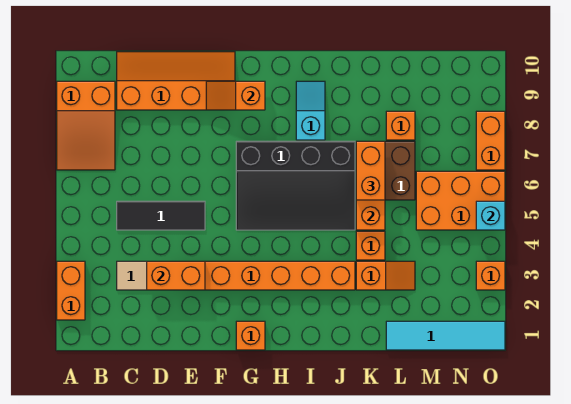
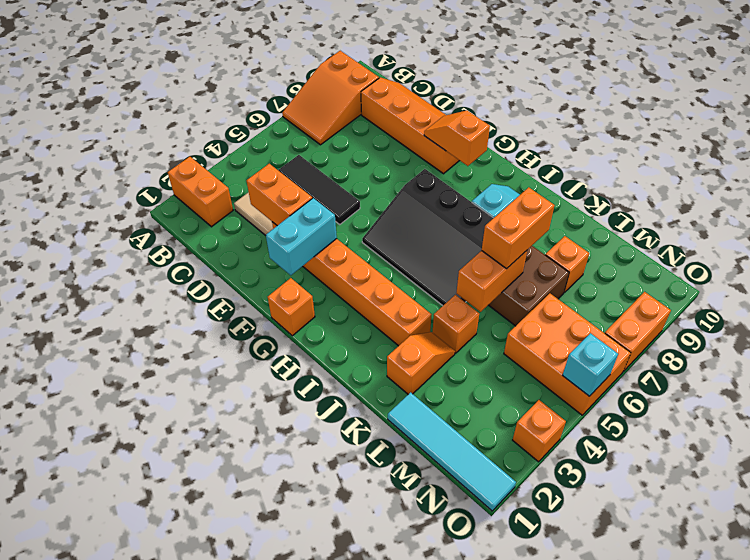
orange 1x2 brick [57,261,85,320] -> orange 1x2 brick turned to [168,157,233,227]
none -> cyan 1x2 brick [266,198,337,275]
orange 1x2 slope [356,261,415,290] -> orange 1x2 slope turned to [387,332,455,394]

